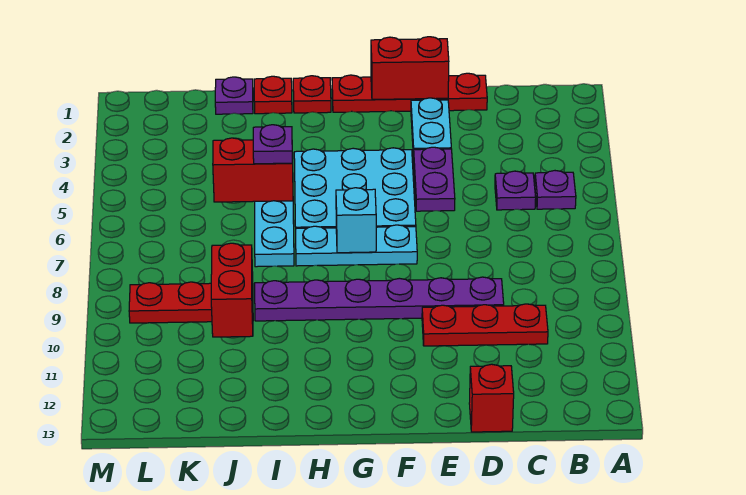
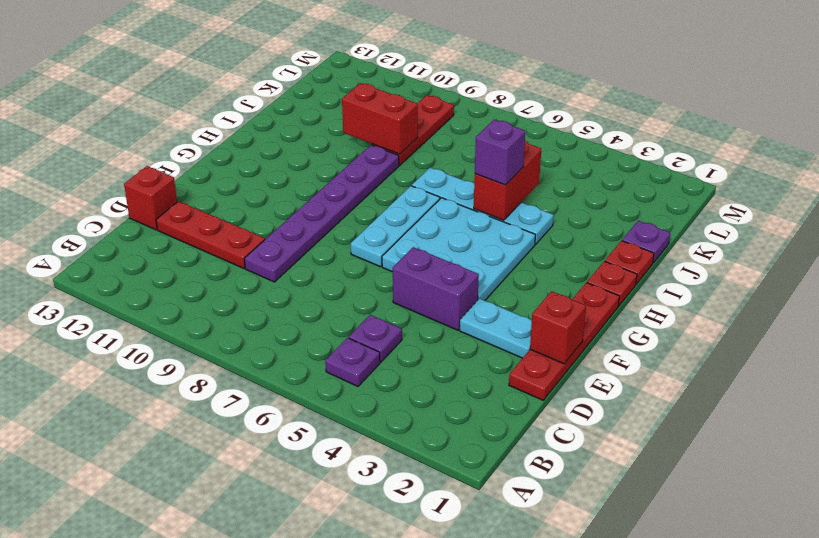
red 1x3 plate [422,304,548,346] -> red 1x3 plate turned to [156,201,265,268]
red 1x2 brick [371,37,449,100] -> red 1x1 brick [530,291,586,364]
purple 1x2 plate [414,147,455,211] -> purple 1x2 brick [393,247,479,330]
cyan 1x1 brick [336,188,376,253] -> none
purple 1x1 plate [253,125,292,164] -> purple 1x1 brick [475,119,525,185]

